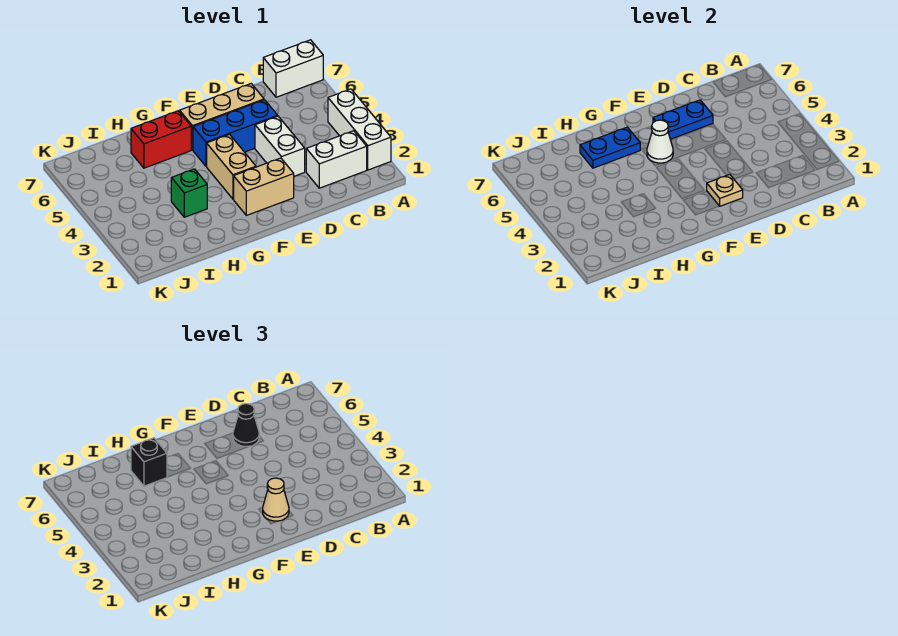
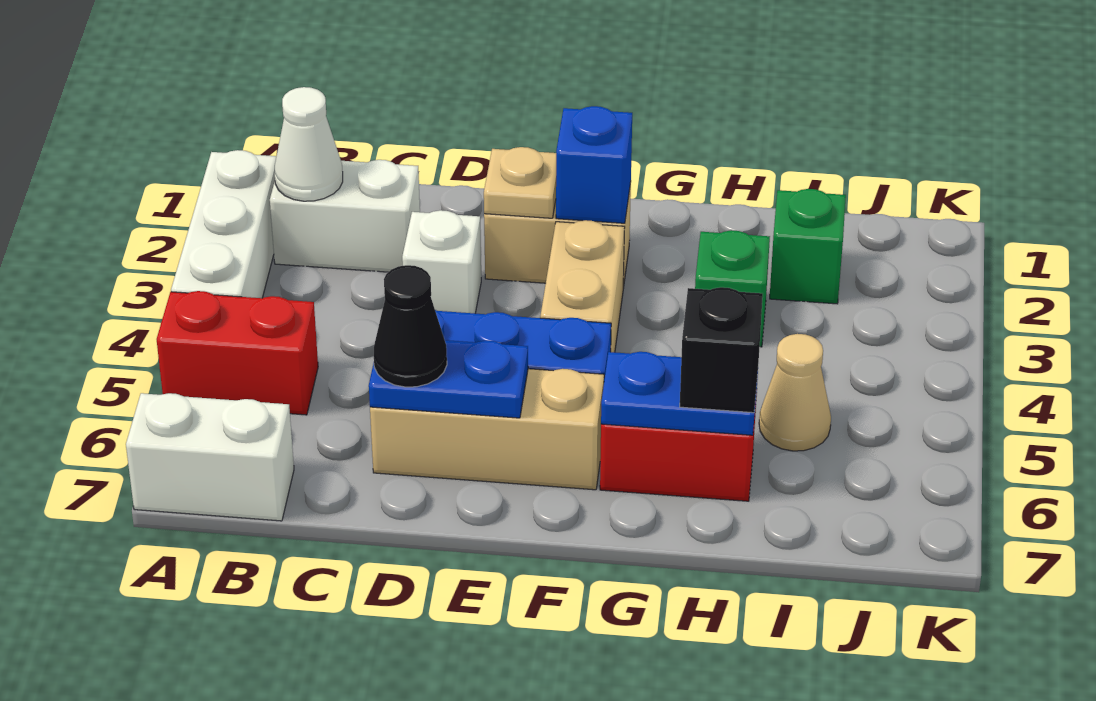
none -> red 1x2 brick [157,291,318,415]
white 1x2 brick [255,116,305,176] -> white 1x1 brick [402,210,481,313]
tan 1x1 cone [263,478,289,521] -> tan 1x1 cone moved to [759,334,831,451]
none -> blue 1x1 brick [556,106,632,223]
white 1x1 cone [647,120,673,163] -> white 1x1 cone moved to [274,87,343,201]
none -> green 1x1 brick [770,189,846,304]

